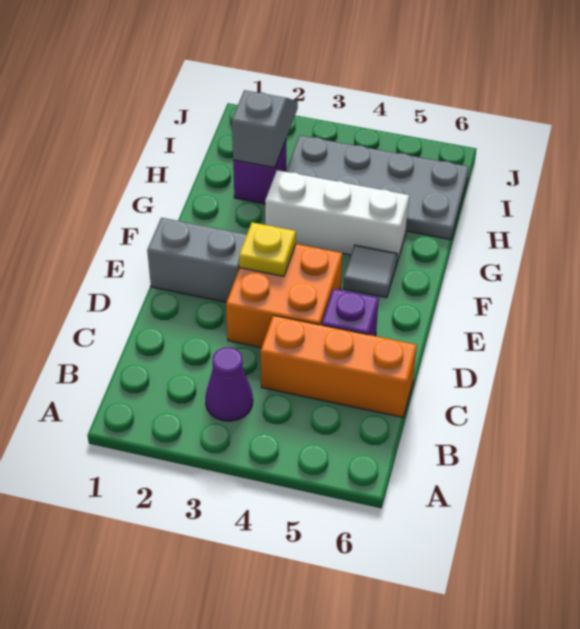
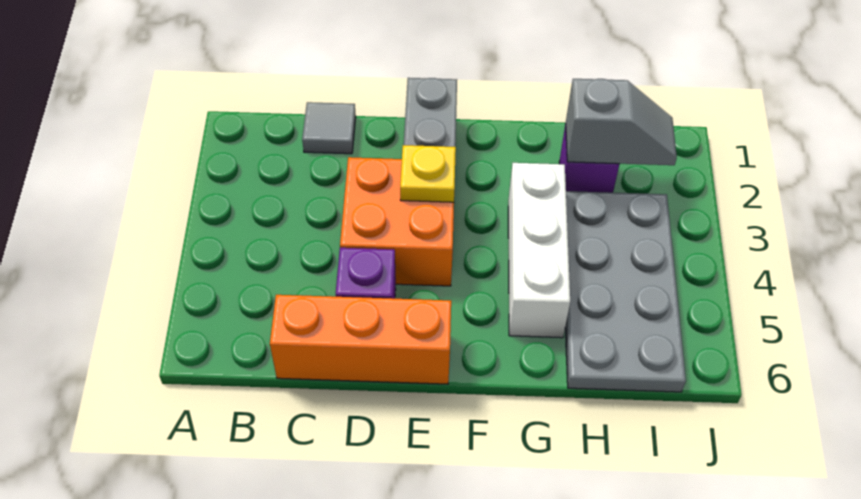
purple 1x1 cone [205,348,253,421] -> none
orange 1x3 brick [261,315,417,417] -> orange 1x3 brick turned to [270,295,451,384]
grey 1x1 tile [344,245,397,298] -> grey 1x1 tile moved to [302,102,356,154]

